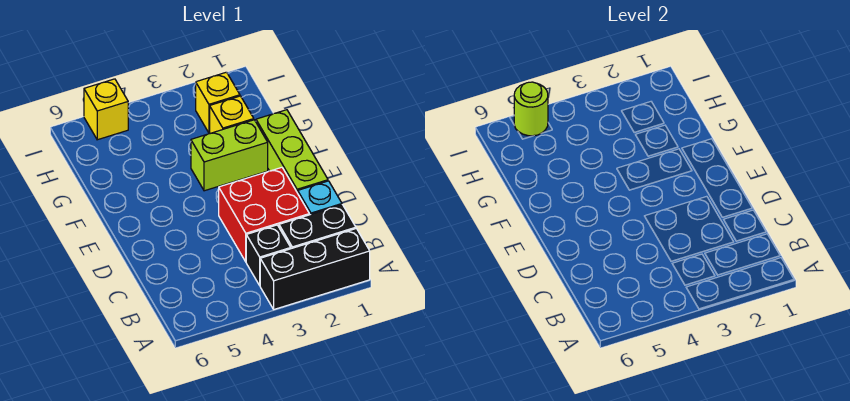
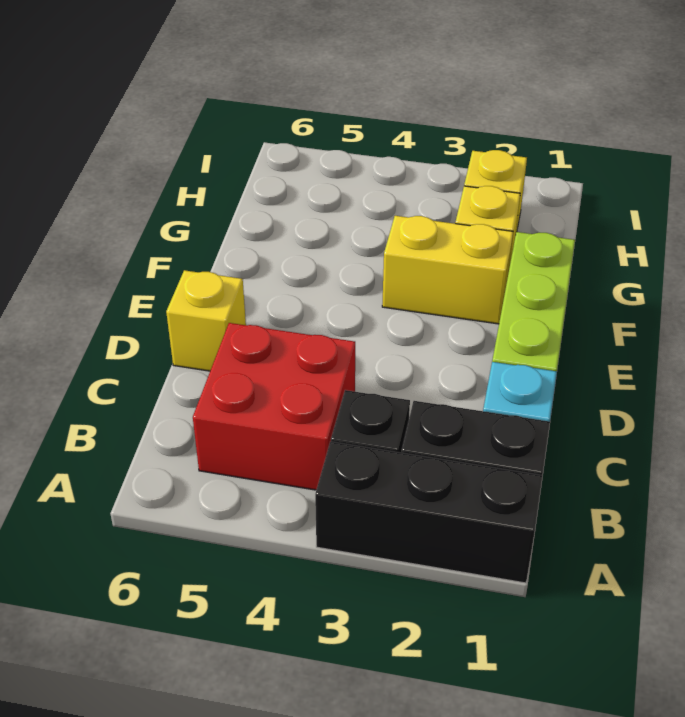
red 2x2 brick [219,167,309,262] -> red 2x2 brick moved to [193,323,355,490]
lime 1x2 brick [191,120,268,191] -> yellow 1x2 brick [382,216,513,324]
yellow 1x1 brick [84,79,128,140] -> yellow 1x1 brick moved to [166,270,246,371]
lime 1x1 round brick [514,82,548,136] -> none

